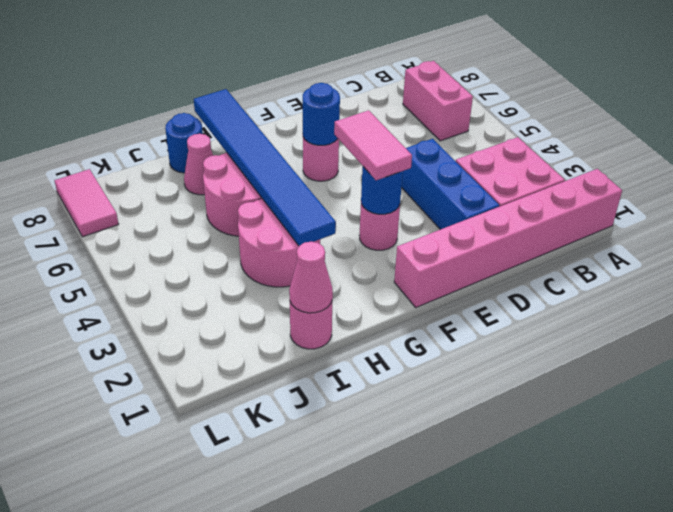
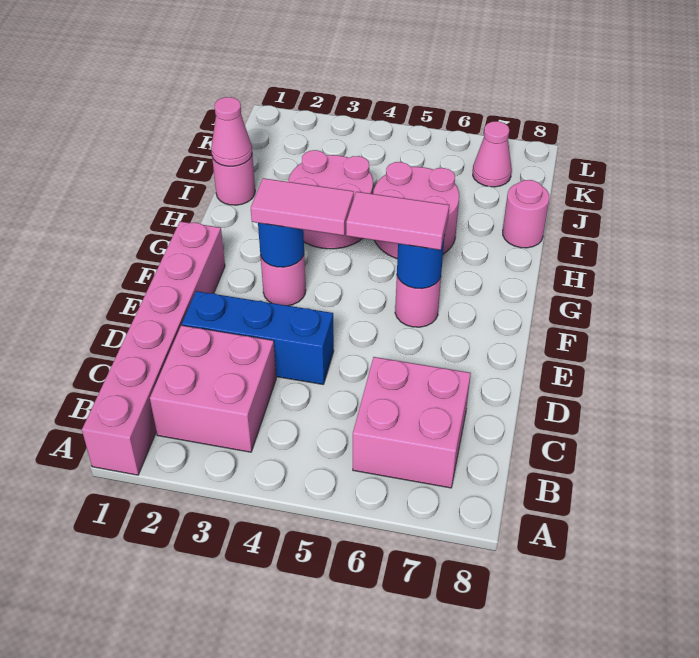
pink 1x2 brick [403,61,473,141] -> pink 2x2 brick [353,357,471,488]
blue 1x6 tile [194,89,336,246] -> none
pink 1x1 cone [184,134,213,195] -> pink 1x1 cone moved to [473,121,512,187]
blue 1x1 round brick [165,113,203,173] -> pink 1x1 round brick [503,180,550,248]
pink 1x2 tile [54,169,118,237] -> pink 1x2 tile moved to [346,192,449,250]

